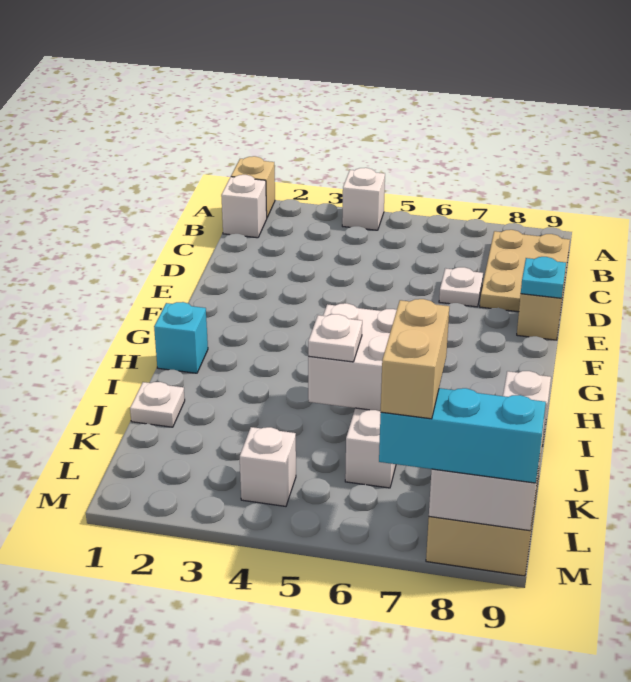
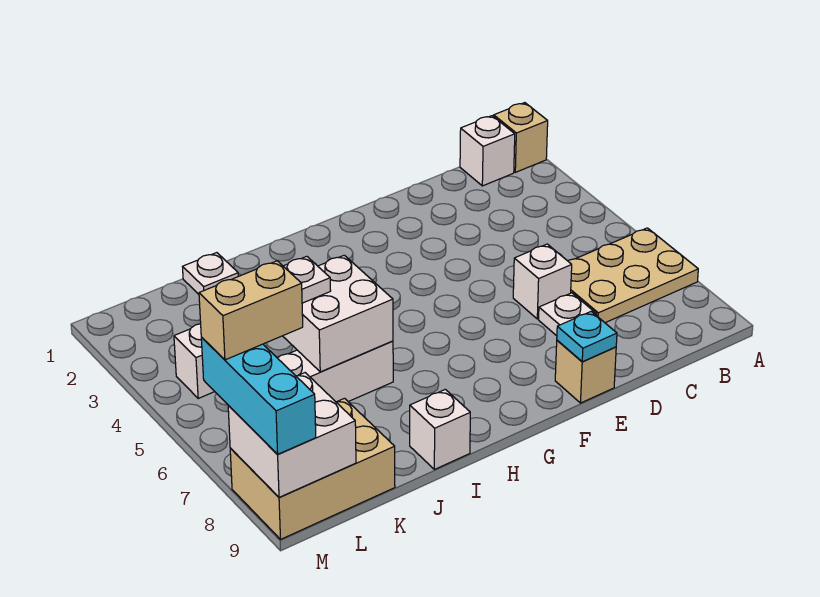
white 1x1 brick [342,168,385,230] -> white 1x1 brick moved to [513,244,572,319]
tan 2x3 plate [480,230,570,312] -> tan 2x3 plate moved to [568,228,698,323]
cyan 1x1 brick [154,302,208,373] -> none

